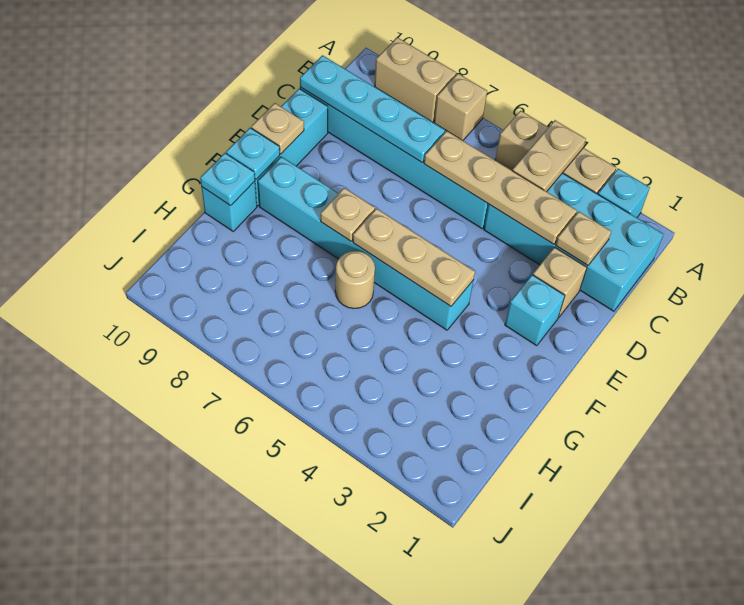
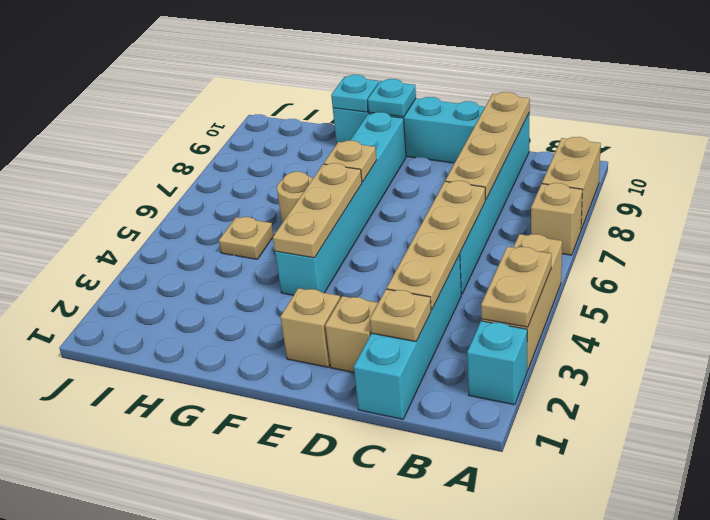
tan 1x2 plate [512,120,586,192] -> tan 1x2 plate turned to [481,247,551,327]
cyan 2x4 brick [484,173,663,311] -> cyan 1x4 brick [354,255,461,419]
cyan 1x4 plate [300,55,445,162] -> tan 1x4 plate [445,92,530,200]
cyan 1x1 brick [505,275,565,346] -> tan 1x1 brick [280,288,340,367]
tan 1x1 plate [251,103,304,154] -> tan 1x1 plate moved to [219,217,274,259]

